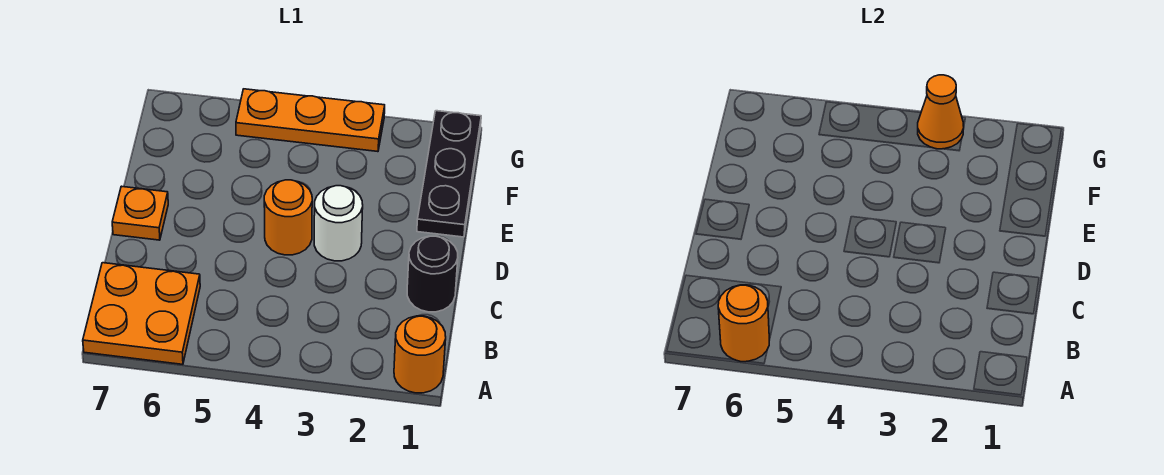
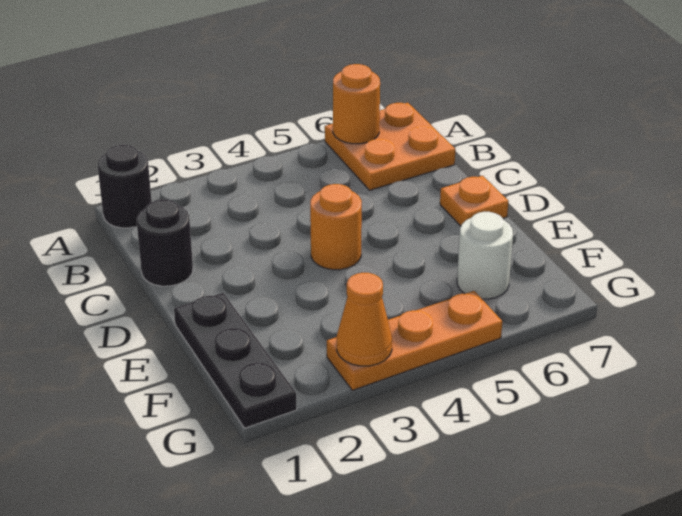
orange 1x1 round brick [394,316,446,393] -> black 1x1 round brick [98,145,152,228]
white 1x1 round brick [314,186,363,261] -> white 1x1 round brick moved to [457,212,513,299]

